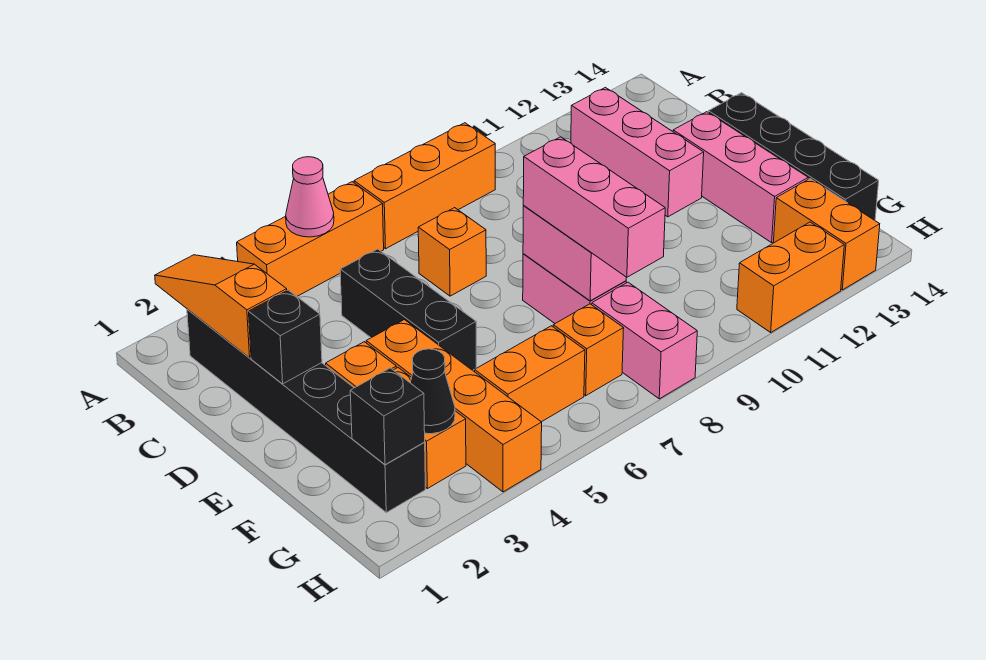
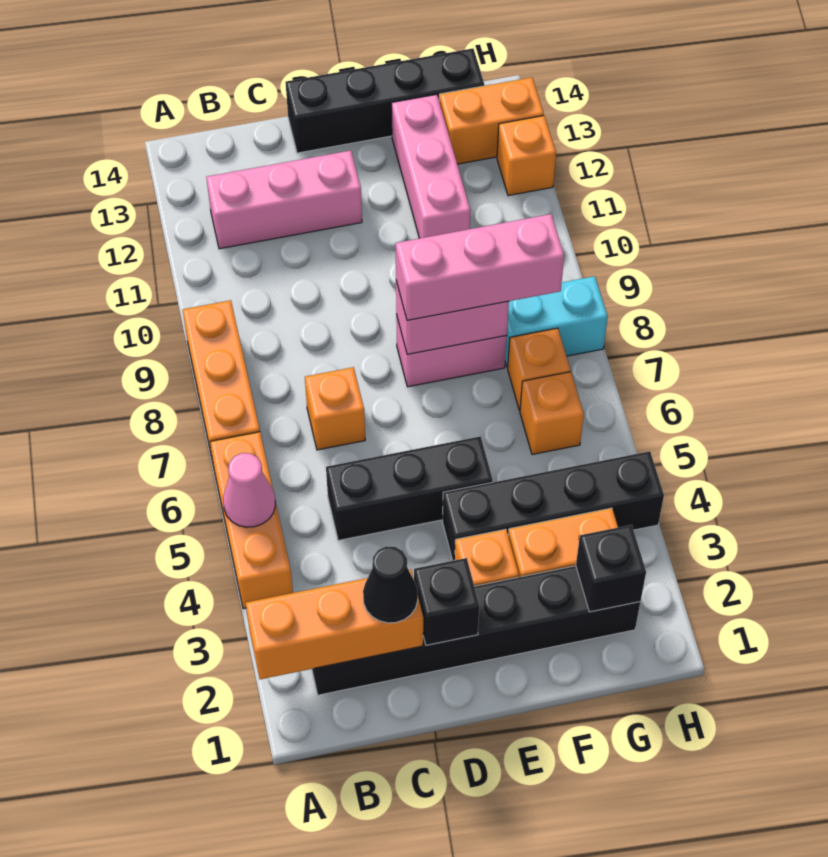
orange 1x3 slope [155,255,287,358] -> orange 1x3 brick [246,569,423,679]
pink 1x3 brick [673,112,808,243] -> pink 1x3 brick turned to [392,94,471,238]
orange 1x4 brick [366,320,542,492] -> black 1x4 brick [442,451,664,561]
black 1x1 cone [410,349,455,434] -> black 1x1 cone moved to [363,546,418,623]
orange 1x2 brick [475,326,585,422] -> orange 1x1 brick [520,372,584,454]
pink 1x2 brick [592,282,697,399] -> cyan 1x2 brick [505,276,608,368]
orange 1x2 brick [737,222,844,332] -> orange 1x1 brick [497,116,556,196]

